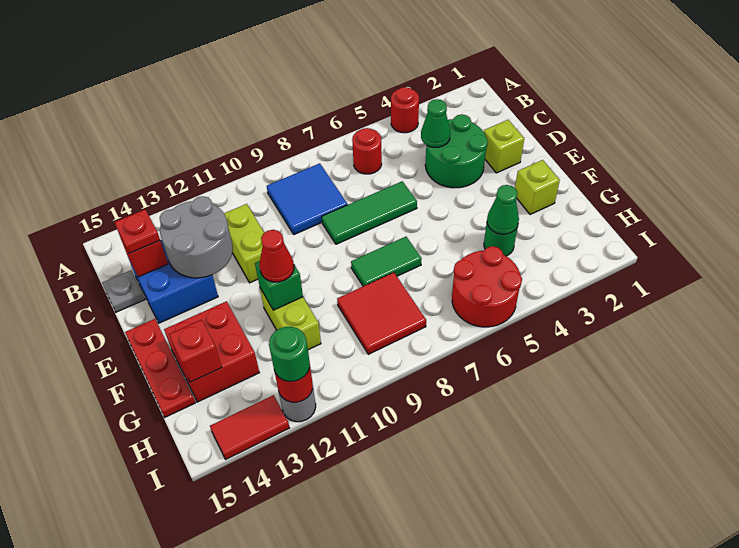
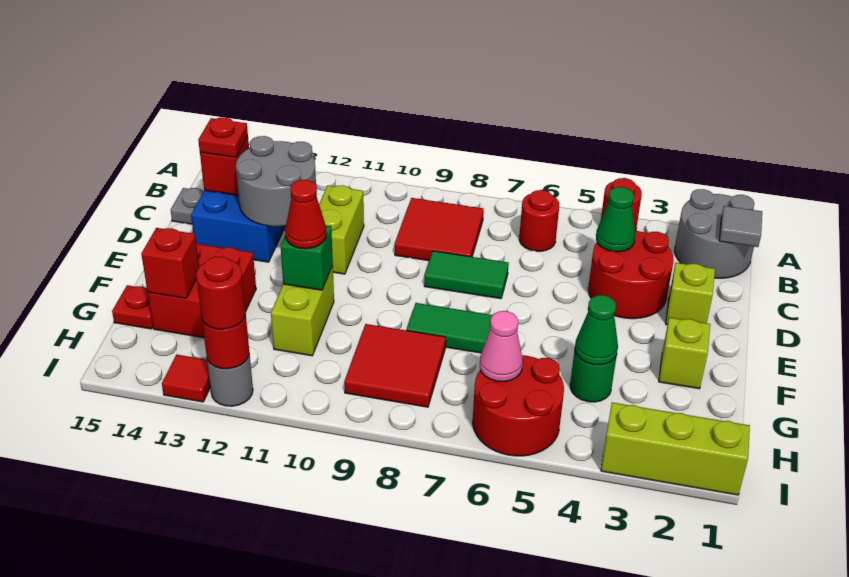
none -> grey 2x2 round brick [675,189,754,278]
none -> grey 1x1 tile [719,206,762,247]
blue 2x2 tile [267,163,347,234] -> red 2x2 tile [395,198,484,261]
green 2x2 round brick [425,114,488,188] -> red 2x2 round brick [588,231,673,319]
green 1x3 tile [322,181,417,244] -> green 1x2 tile [424,251,509,299]
red 1x3 plate [125,319,196,417] -> red 1x1 plate [112,285,153,329]
none -> pink 1x1 cone [480,311,523,382]
none -> lime 1x3 brick [601,402,750,495]
green 1x1 round brick [269,327,310,381] -> red 1x1 round brick [196,257,246,329]
red 1x2 tile [210,395,289,459] -> red 1x1 tile [162,355,210,402]

